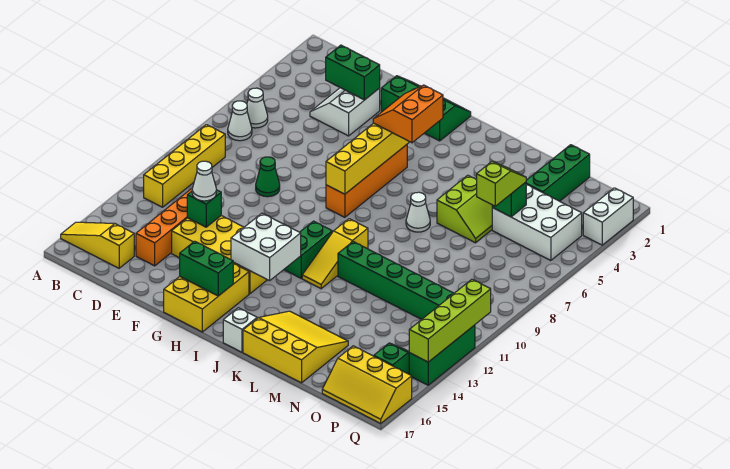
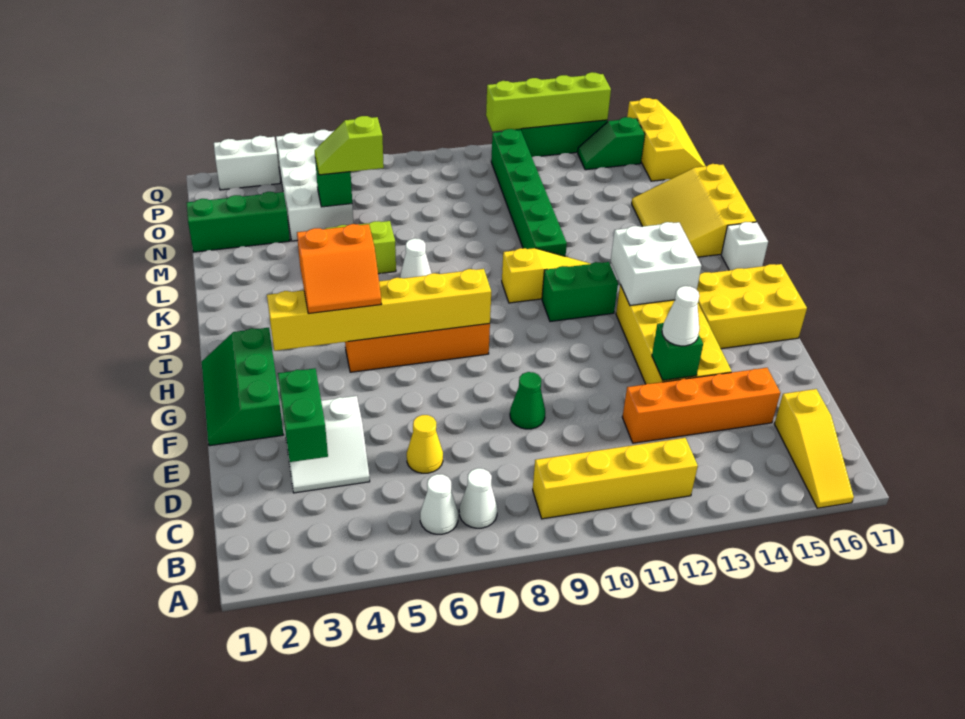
none -> yellow 1x1 cone [407,415,443,473]
green 1x2 brick [180,241,233,296] -> none
white 2x3 brick [492,185,582,261] -> white 2x4 brick [276,130,354,241]

